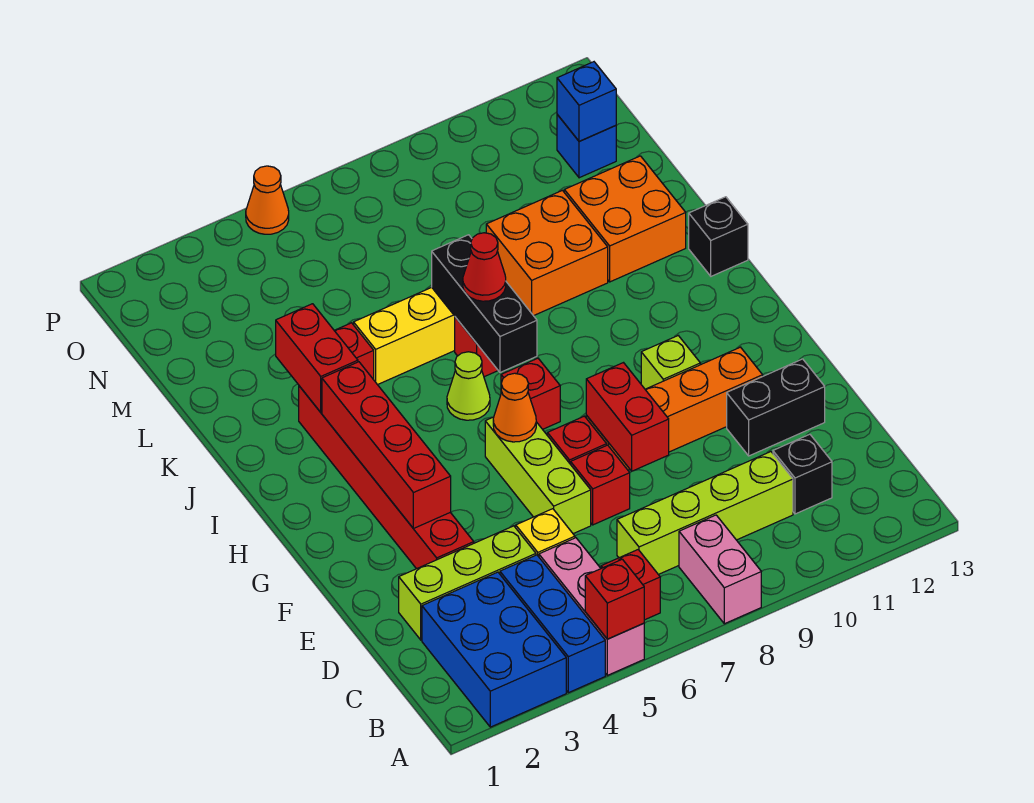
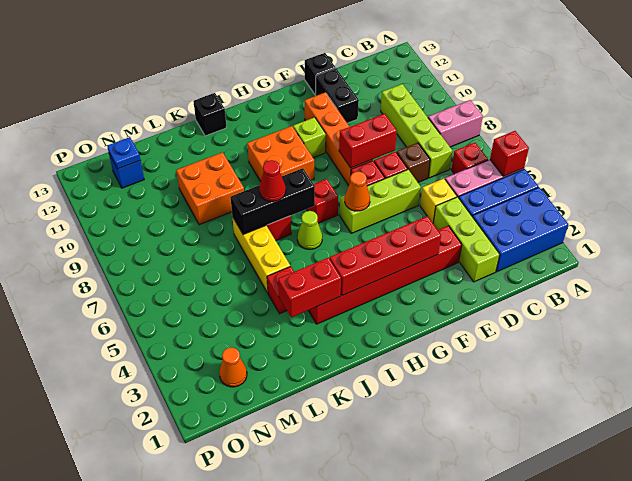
black 1x1 brick [773,434,832,514] -> black 1x1 brick moved to [305,53,335,95]
none -> brown 1x1 brick [397,143,430,182]
orange 2x2 brick [564,156,686,282] -> orange 2x2 brick moved to [247,126,314,181]
blue 1x1 brick [557,62,616,141] -> blue 1x1 plate [107,137,140,169]
orange 1x1 cone [246,166,289,234] -> orange 1x1 cone moved to [219,347,247,387]

